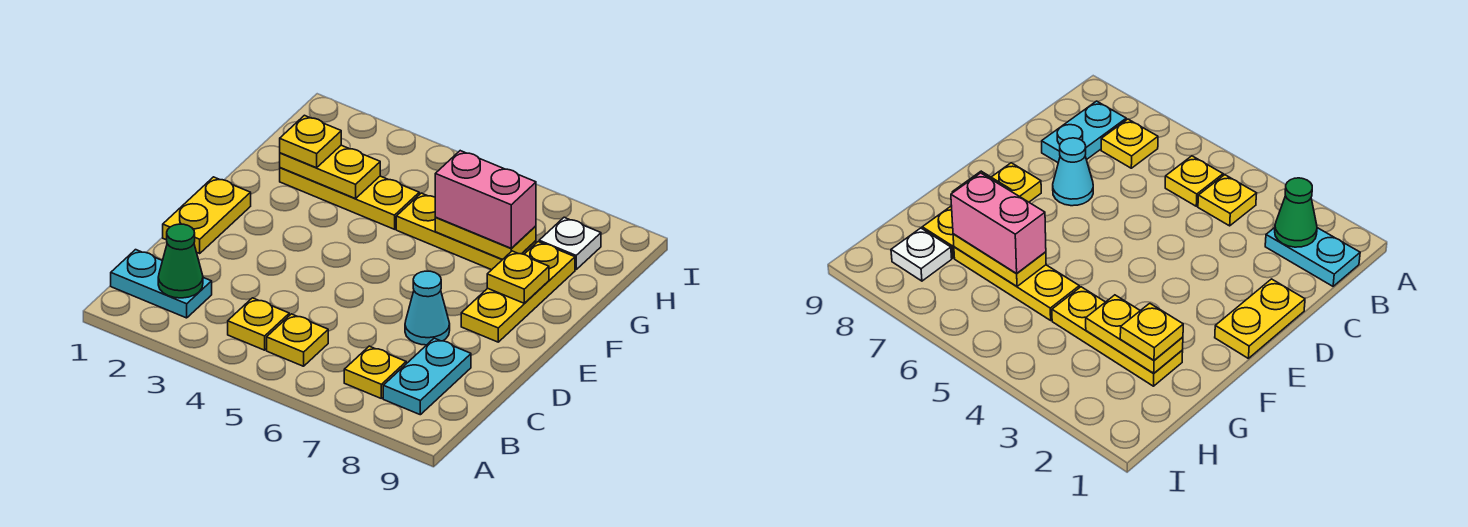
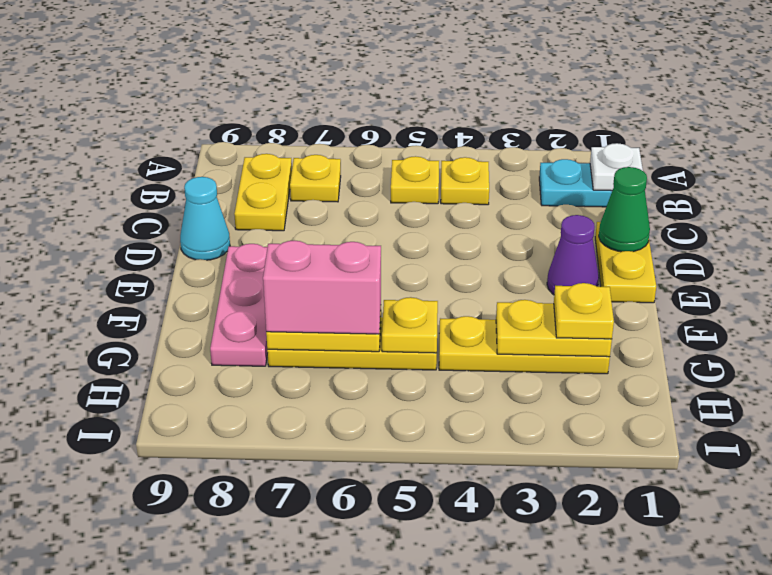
green 1x1 cone [158,224,203,298] -> green 1x1 cone moved to [599,167,650,252]
cyan 1x2 plate [383,338,471,415] -> yellow 1x2 plate [234,154,292,231]
cyan 1x1 cone [405,271,450,345] -> cyan 1x1 cone moved to [180,177,230,260]
none -> purple 1x1 cone [547,215,599,295]
yellow 1x3 plate [461,242,575,342] -> pink 1x3 plate [210,244,268,366]
yellow 1x1 plate [487,251,549,303] -> yellow 1x1 plate moved to [382,297,438,353]
white 1x1 plate [539,217,601,270] -> white 1x1 plate moved to [590,143,643,191]

